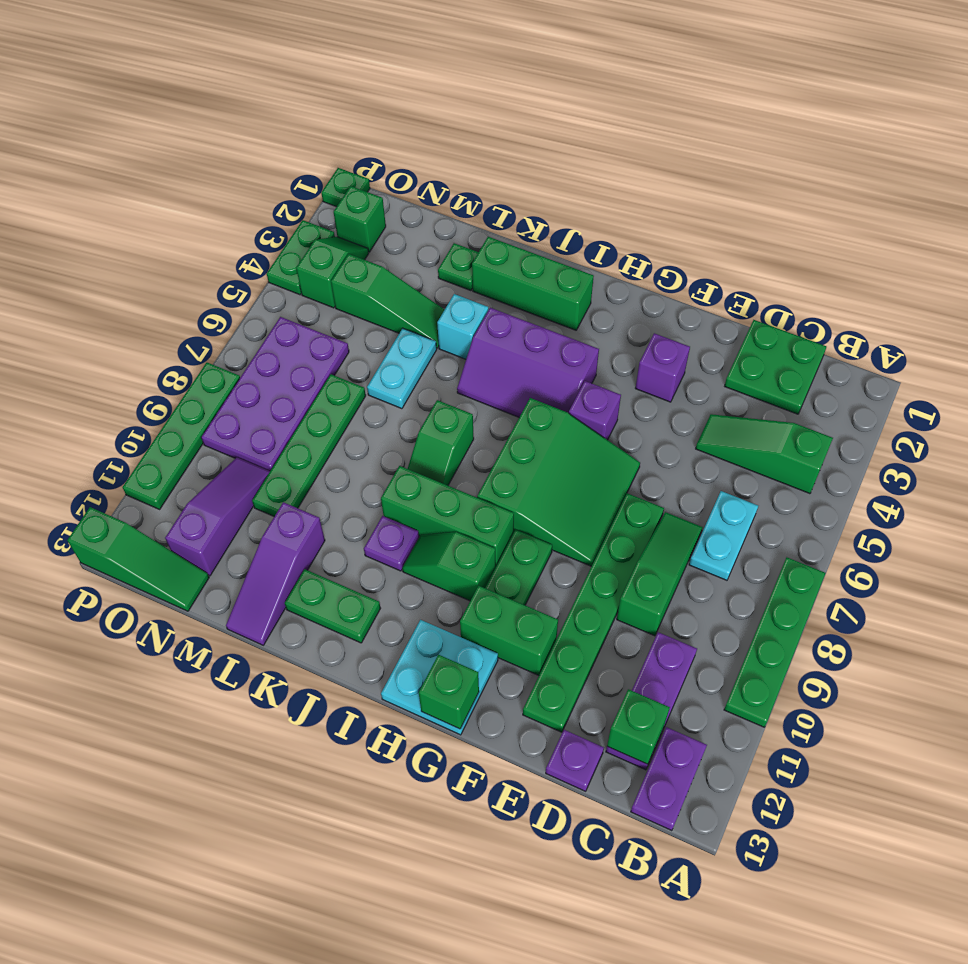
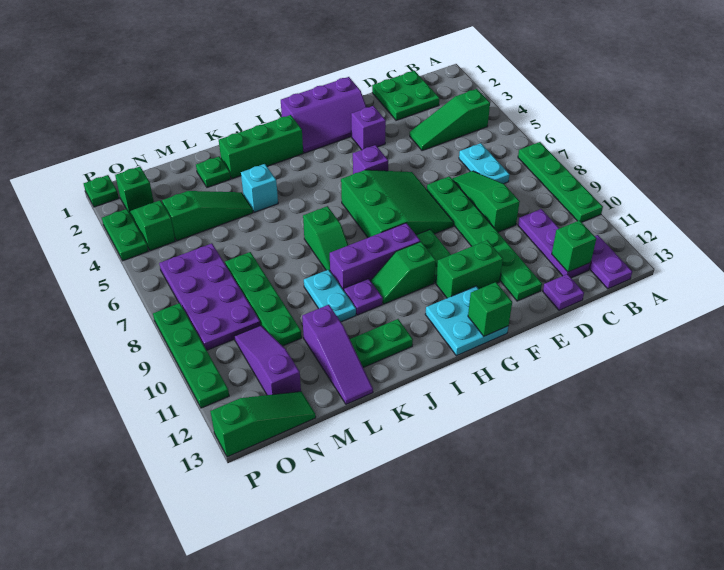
purple 2x3 slope [457,308,599,417] -> purple 2x3 slope moved to [281,77,367,153]
green 1x3 brick [381,466,514,566] -> purple 1x3 brick [330,223,420,290]
cyan 1x2 plate [367,328,437,409] -> cyan 1x2 plate moved to [304,270,356,322]

